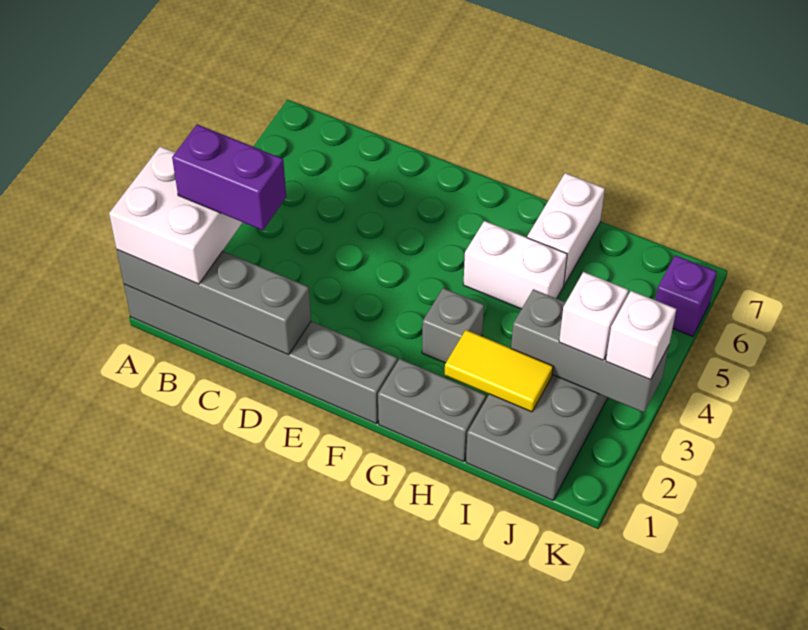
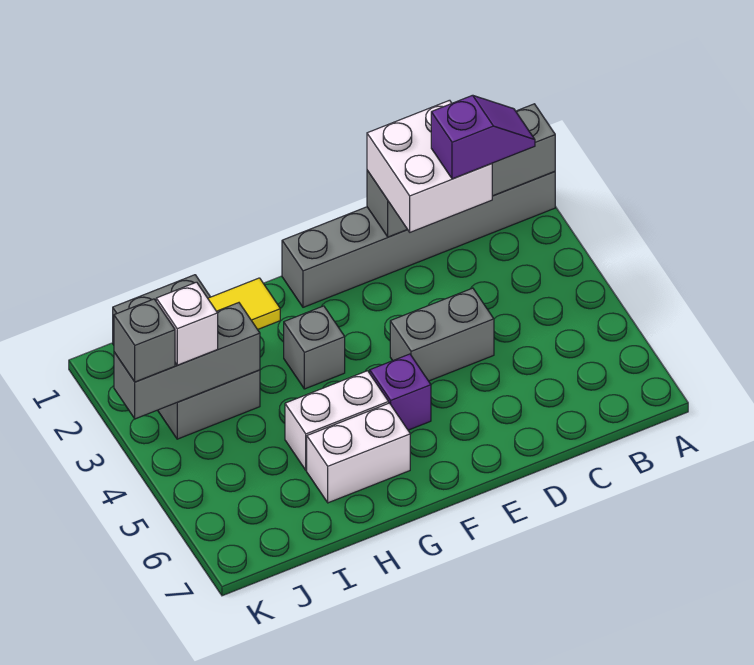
white 2x2 brick [109,146,243,284] -> white 2x2 brick moved to [367,100,492,232]
purple 1x2 brick [172,124,286,230] -> purple 1x2 slope [431,95,535,179]
grey 1x2 brick [378,359,486,462] -> grey 1x2 brick moved to [390,288,494,381]
white 1x2 brick [527,173,605,285] -> white 1x2 brick turned to [307,403,410,503]
white 1x1 brick [606,291,676,380] -> grey 1x1 brick [114,299,175,382]
purple 1x1 brick [656,255,717,336] -> purple 1x1 brick moved to [370,354,431,430]

